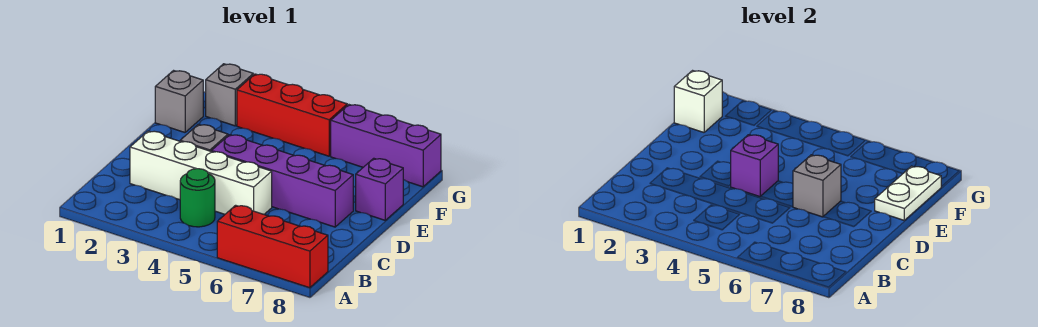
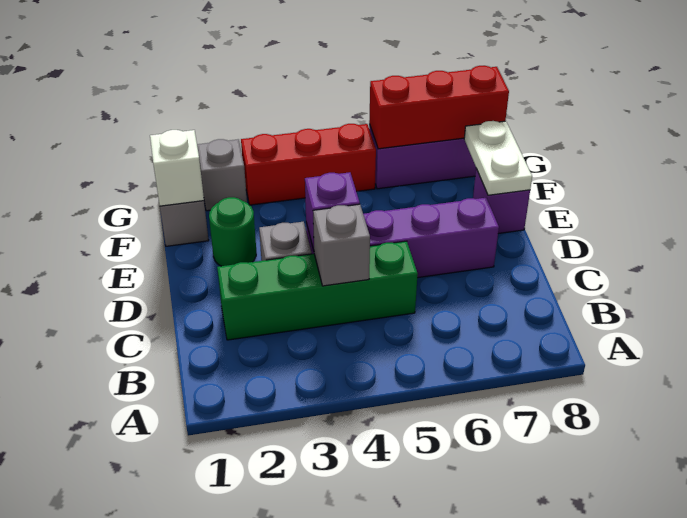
red 1x3 brick [217,205,328,288] -> red 1x3 brick moved to [369,66,509,149]
green 1x1 round brick [180,169,215,227] -> green 1x1 round brick moved to [209,197,256,266]
white 1x4 brick [130,131,272,214] -> green 1x4 brick [217,241,418,340]
grey 1x1 brick [793,155,841,217] -> grey 1x1 brick moved to [313,204,370,286]

